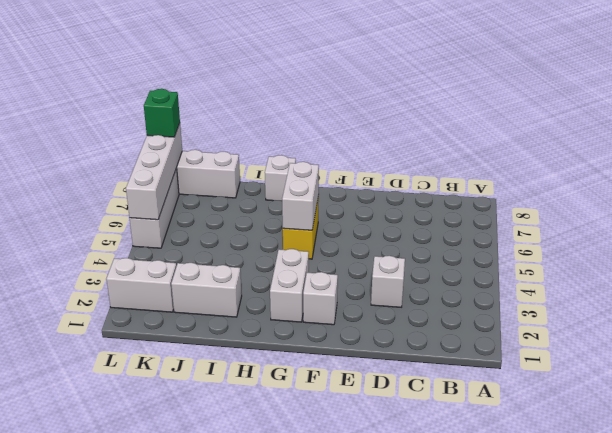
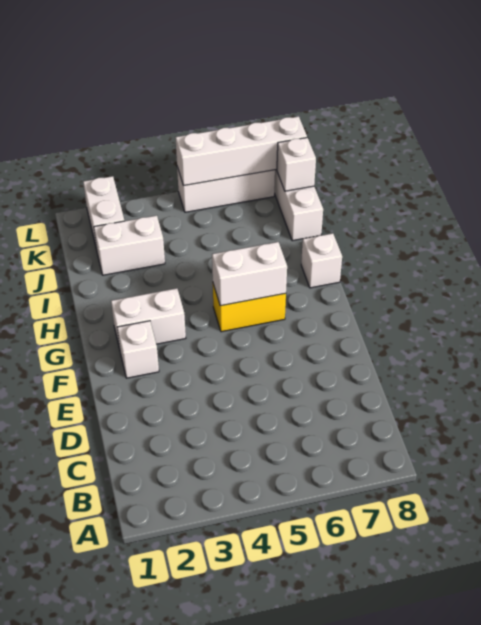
white 1x1 brick [371,256,405,307] -> white 1x1 brick moved to [277,138,316,191]
white 1x2 brick [171,263,242,317] -> white 1x2 brick turned to [94,215,165,275]
green 1x1 brick [144,89,180,137] -> none

